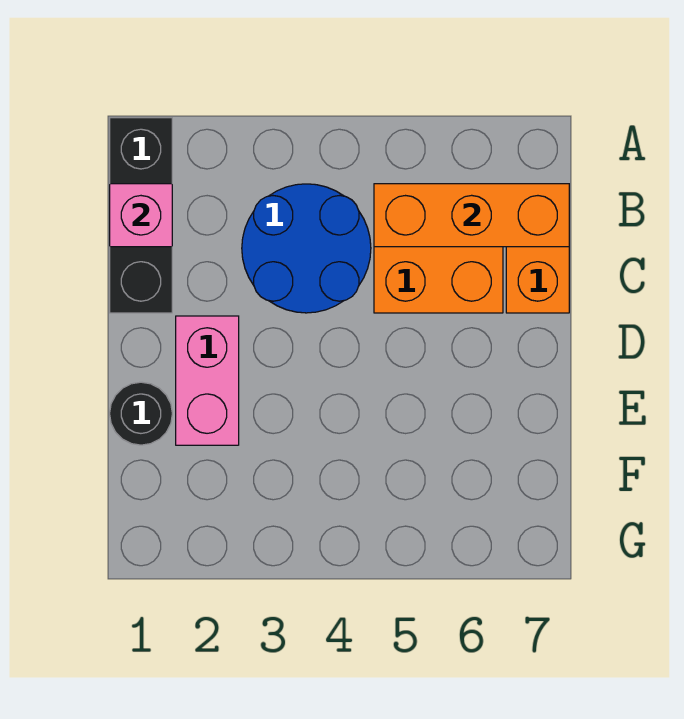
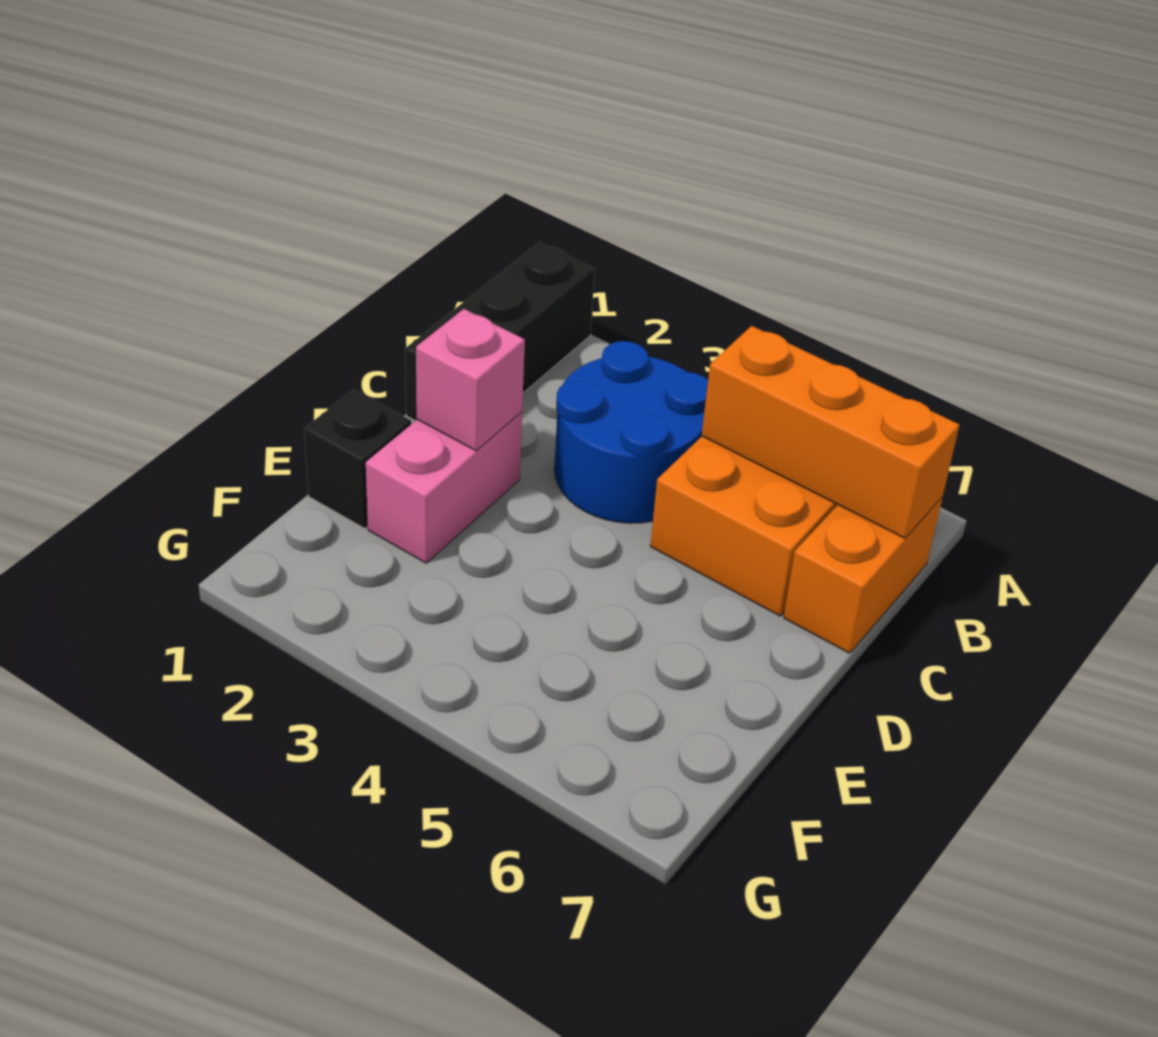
pink 1x1 brick [110,184,172,247] -> pink 1x1 brick moved to [416,309,525,451]
black 1x1 round brick [110,382,172,445] -> black 1x1 brick [304,389,411,528]

